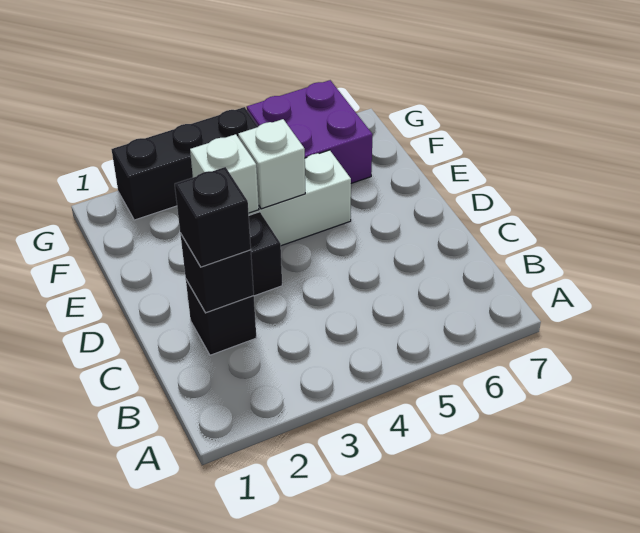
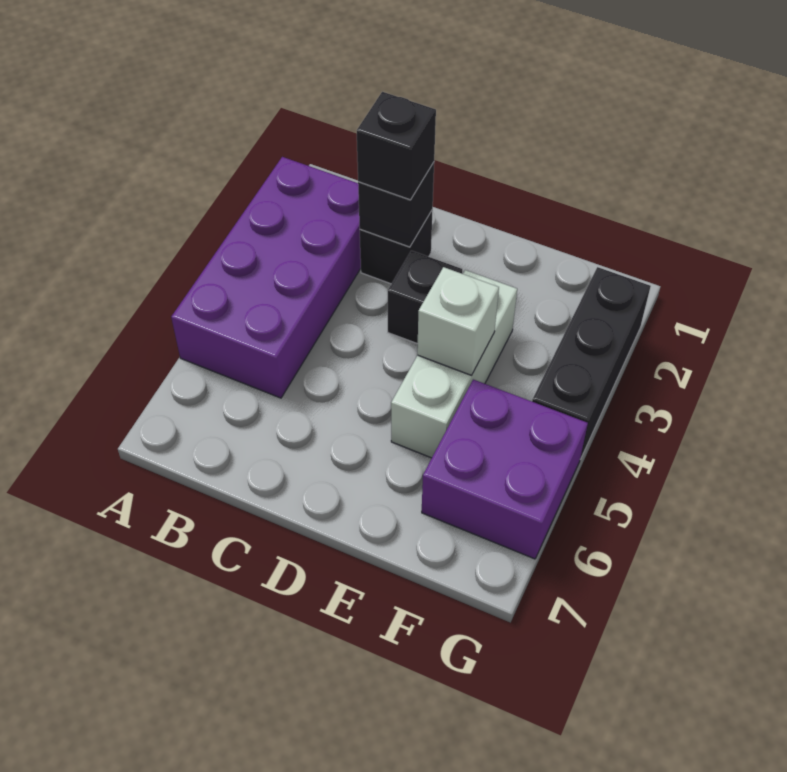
none -> purple 2x4 brick [171,157,361,398]
white 1x1 brick [190,134,259,213] -> none

